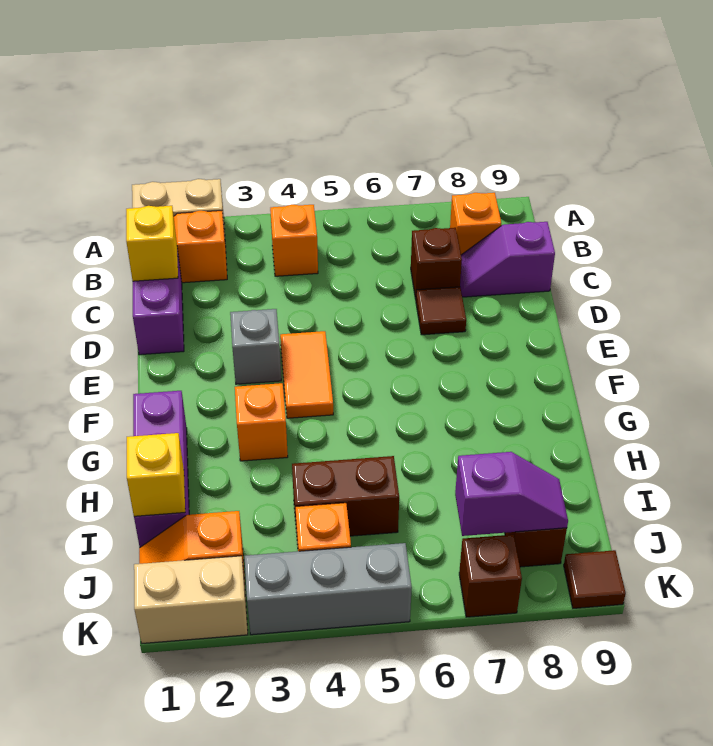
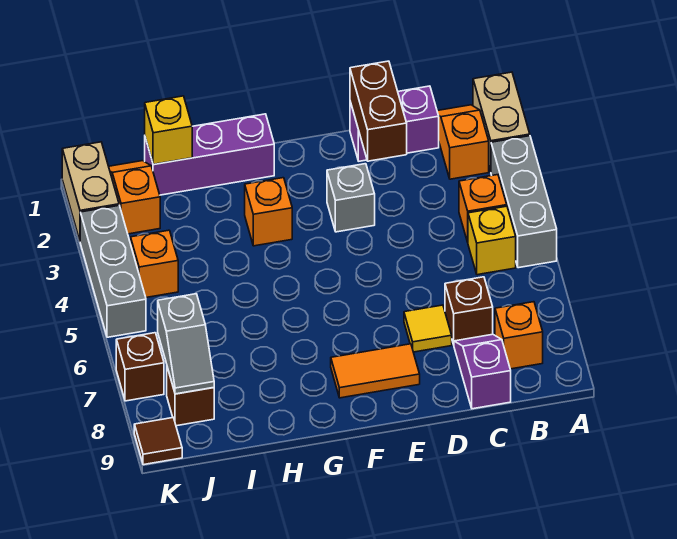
none -> grey 1x3 brick [491,136,557,268]
yellow 1x1 brick [126,206,178,281] -> yellow 1x1 brick moved to [468,206,516,275]
brown 1x1 tile [416,287,466,335] -> yellow 1x1 tile [404,305,452,352]
orange 1x2 tile [280,331,333,418] -> orange 1x2 tile moved to [331,344,420,398]
brown 1x2 brick [292,456,399,536] -> brown 1x2 brick moved to [350,61,407,161]
purple 1x2 slope [455,452,568,536] -> grey 1x2 slope [158,294,214,394]

